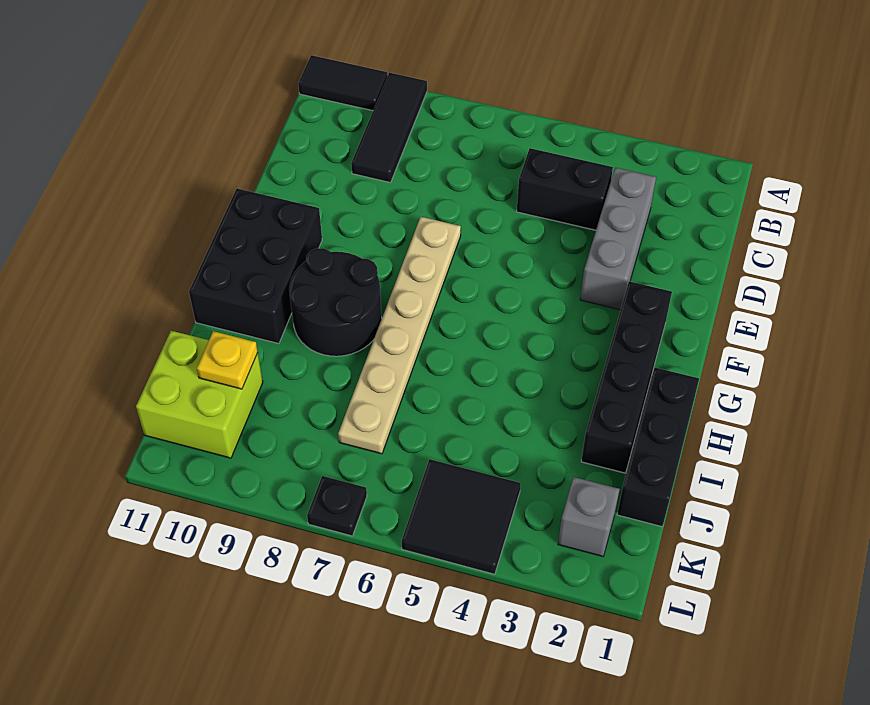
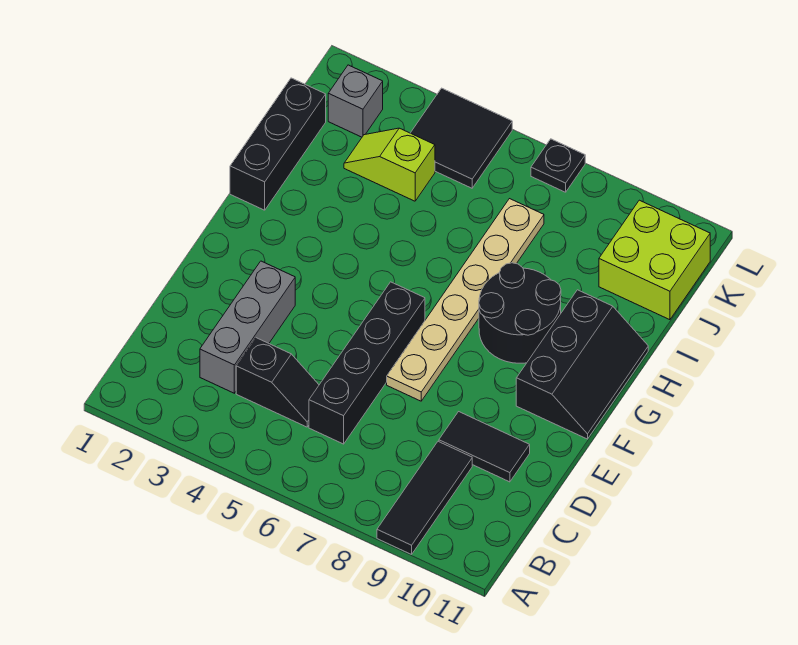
black 1x2 tile [298,55,387,111] -> black 1x2 tile moved to [439,412,530,482]
black 1x2 brick [517,148,613,230] -> black 1x2 slope [236,338,319,427]
black 1x4 brick [581,281,672,473] -> black 1x4 brick moved to [309,282,425,444]
black 2x3 brick [189,189,322,343] -> black 2x3 slope [516,290,648,439]
none -> lime 1x2 slope [344,128,435,201]
yellow 1x1 plate [197,331,258,389] -> none

